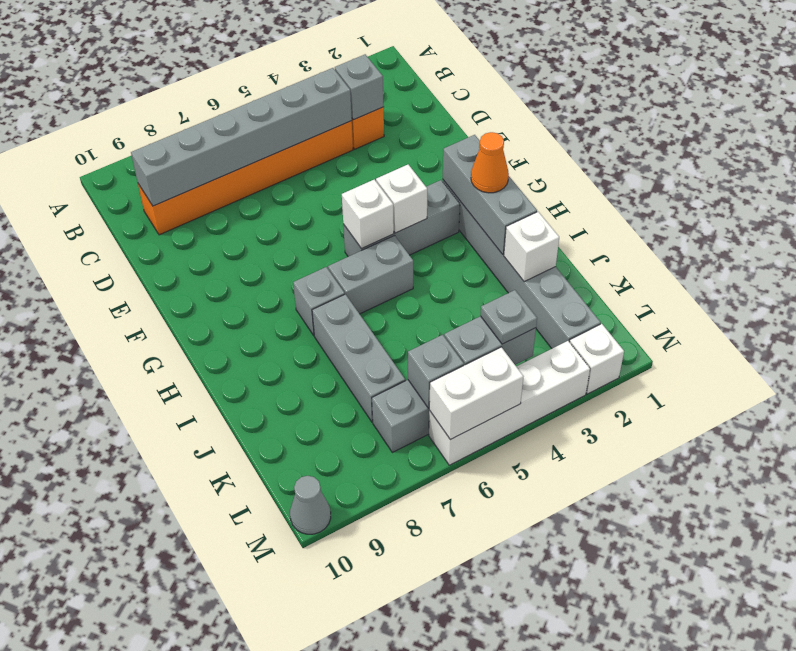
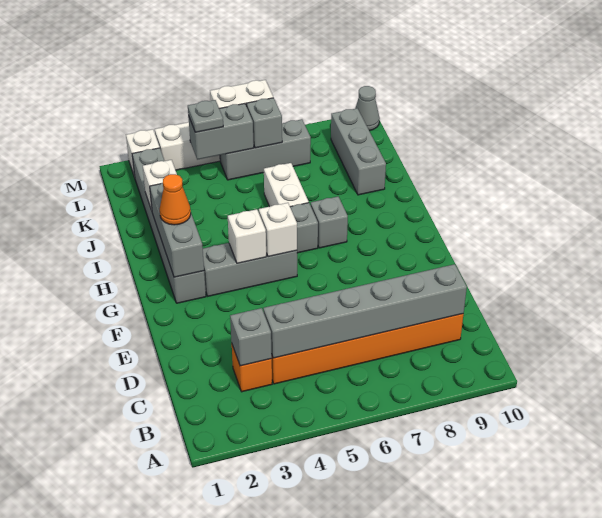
none -> white 1x2 brick [264,163,309,207]
grey 1x3 brick [312,294,405,422] -> grey 1x3 brick moved to [331,108,386,195]

